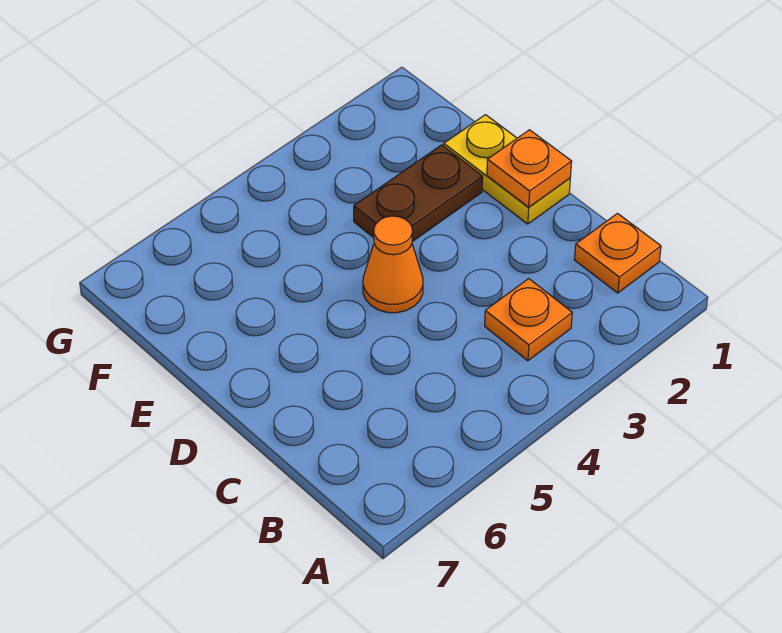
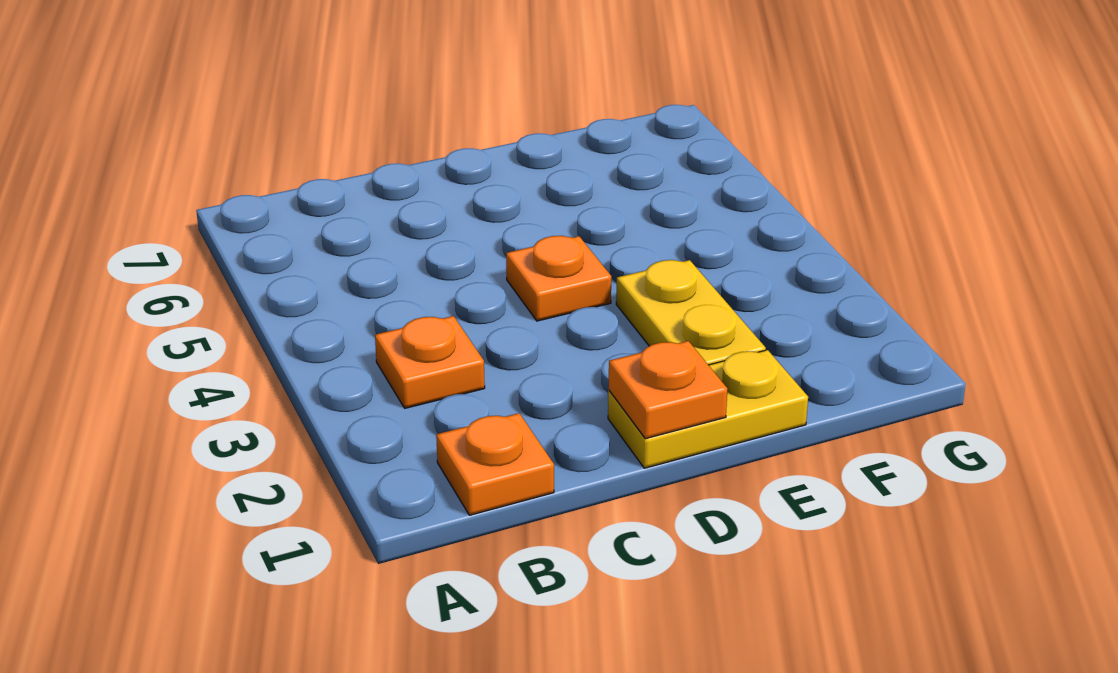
orange 1x1 cone [363,216,423,313] -> orange 1x1 plate [506,236,611,321]
brown 1x2 plate [354,145,483,242] -> yellow 1x2 plate [616,260,766,365]

